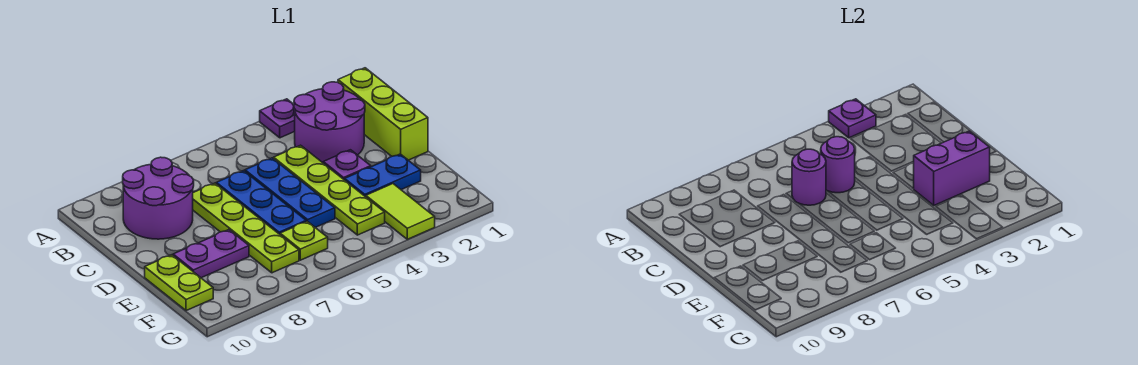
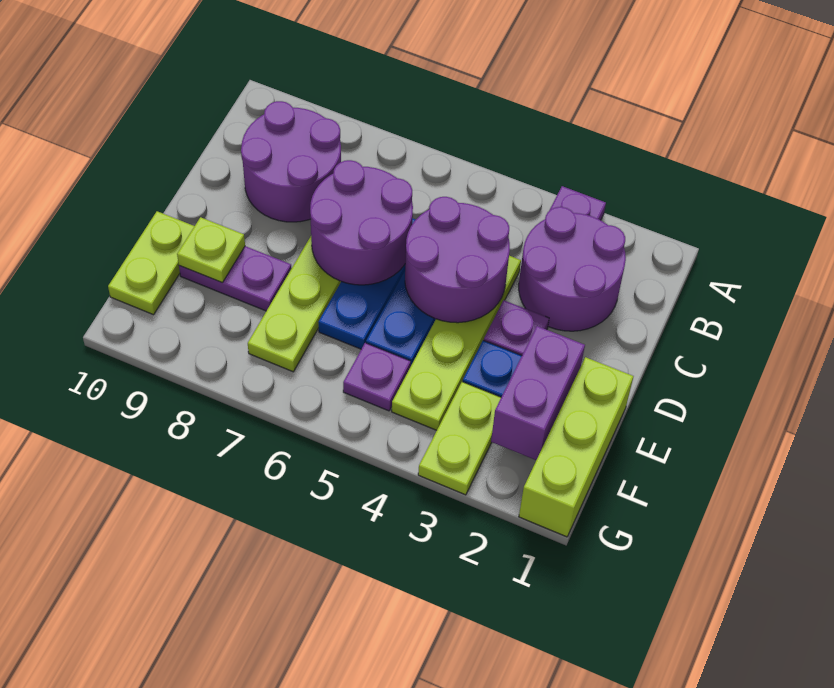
purple 1x1 plate [829,99,876,138] -> purple 1x1 plate moved to [343,343,411,411]
lime 1x3 brick [338,68,428,160] -> lime 1x3 brick moved to [519,357,633,537]
purple 1x1 round brick [821,137,855,193] -> purple 2x2 round brick [405,197,510,323]
purple 1x1 round brick [792,149,826,205] -> purple 2x2 round brick [310,160,413,285]
purple 1x2 brick [913,131,990,205] -> purple 1x2 brick turned to [491,326,585,460]
lime 1x2 tile [366,184,435,239] -> lime 1x2 plate [418,382,501,495]
lime 1x1 plate [280,221,328,260] -> lime 1x1 plate moved to [177,217,245,283]

